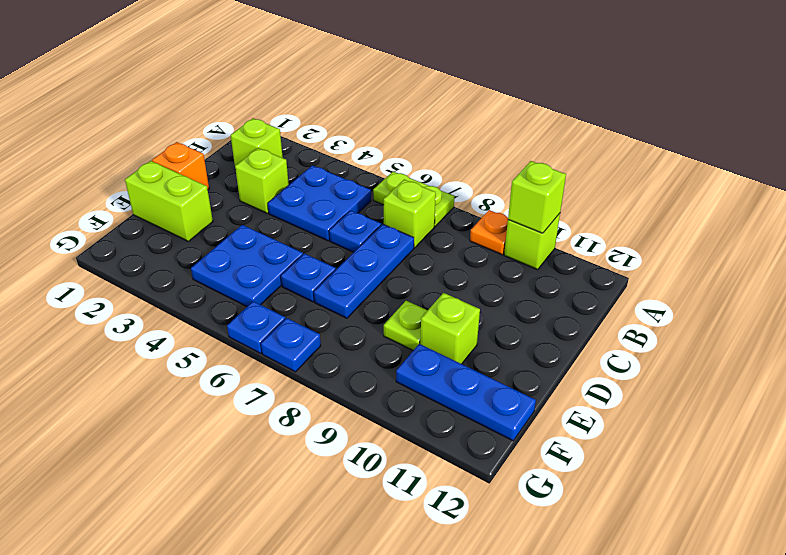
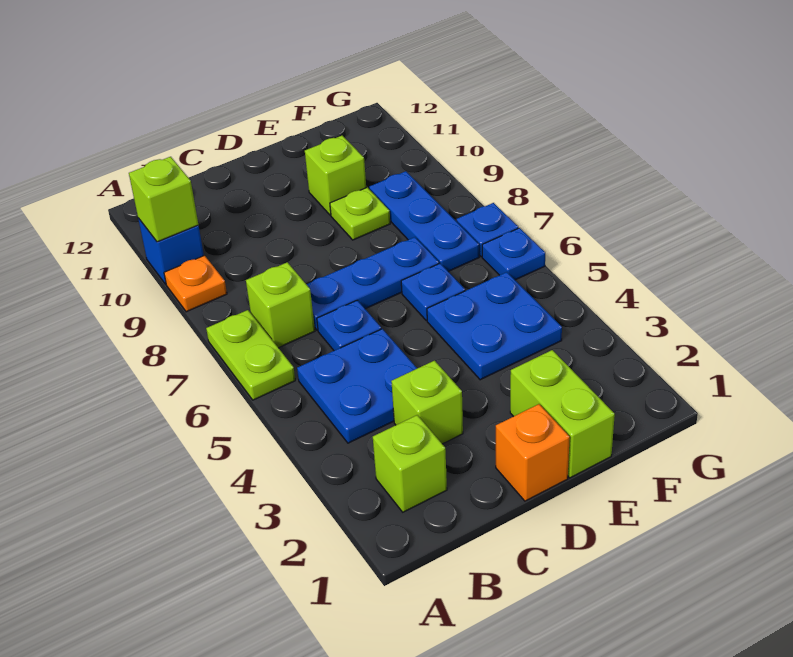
lime 1x1 brick [504,213,560,270] -> blue 1x1 brick [138,218,204,284]
blue 1x3 plate [396,344,536,441] -> blue 1x3 plate moved to [369,171,479,272]

